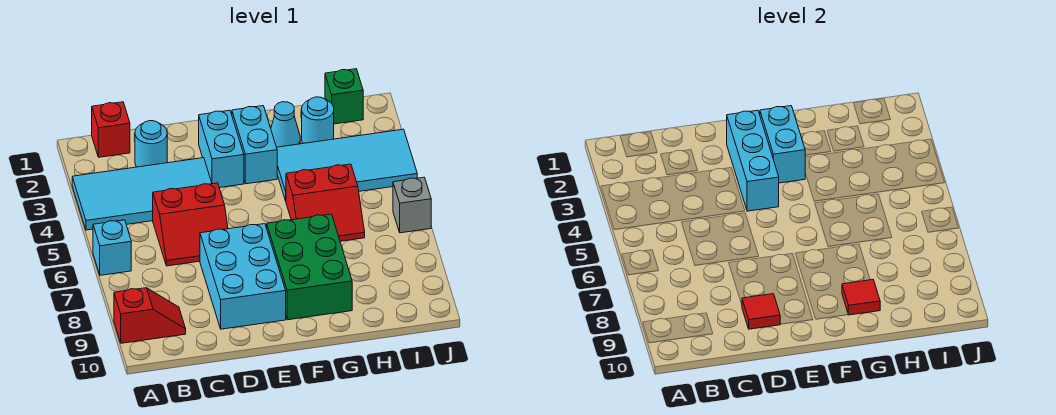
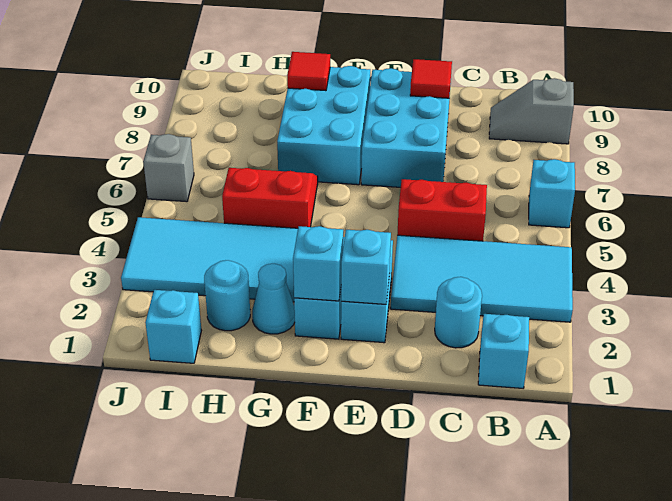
red 1x2 slope [114,288,186,343] -> grey 1x2 slope [489,78,574,144]
red 1x1 brick [92,102,130,157] -> cyan 1x1 brick [478,314,529,388]
cyan 1x3 brick [727,110,779,211] -> cyan 1x1 brick [341,230,391,304]
cyan 1x2 brick [760,106,805,183] -> cyan 1x1 brick [293,226,343,301]
green 2x3 brick [267,214,352,320] -> cyan 2x3 brick [277,66,370,185]
green 1x1 brick [325,69,363,124] -> cyan 1x1 brick [145,290,201,363]

